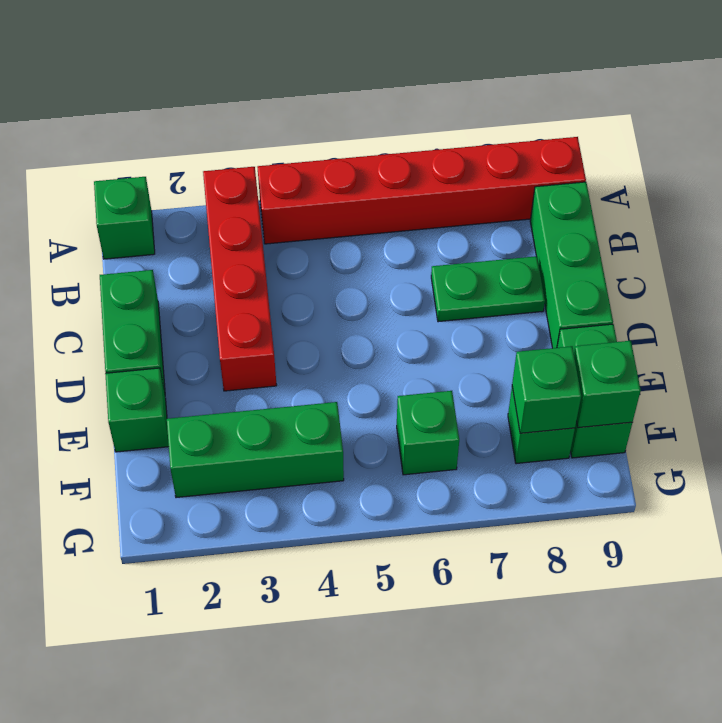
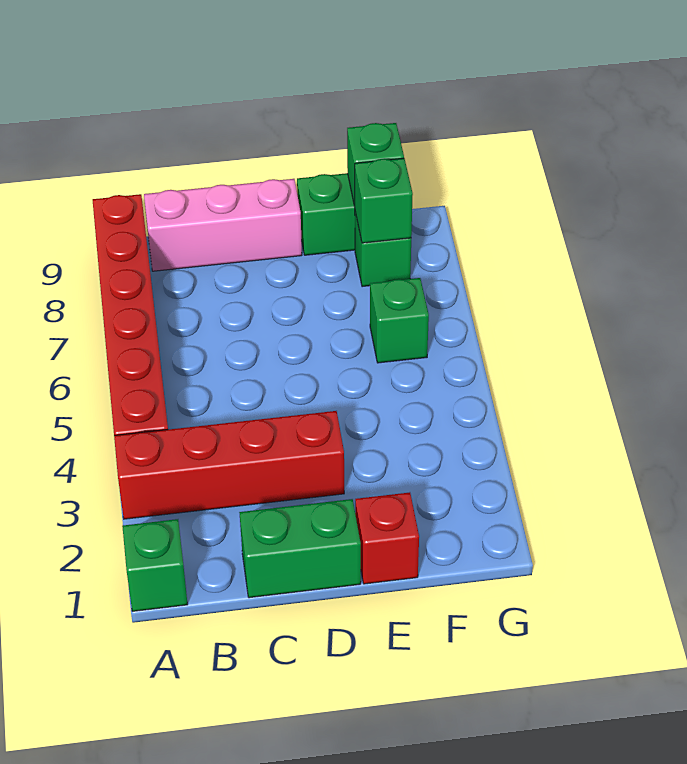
green 1x3 brick [530,182,613,348] -> pink 1x3 brick [144,179,302,271]
green 1x2 plate [431,256,545,322] -> none
green 1x1 brick [105,368,169,452] -> red 1x1 brick [355,492,419,584]
green 1x3 brick [167,402,344,498] -> none

